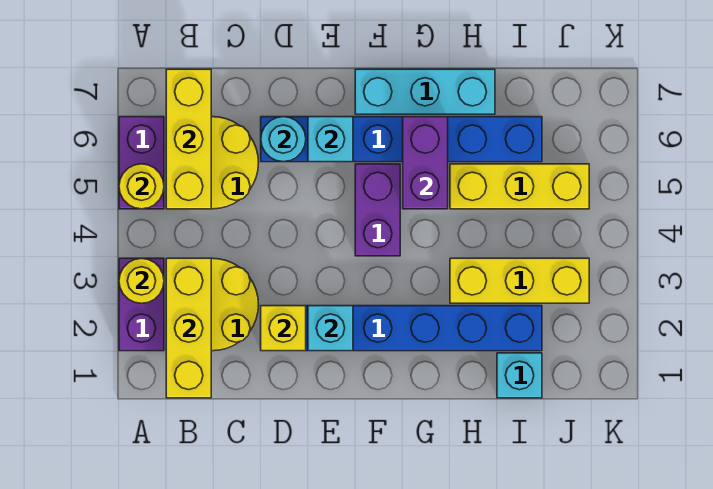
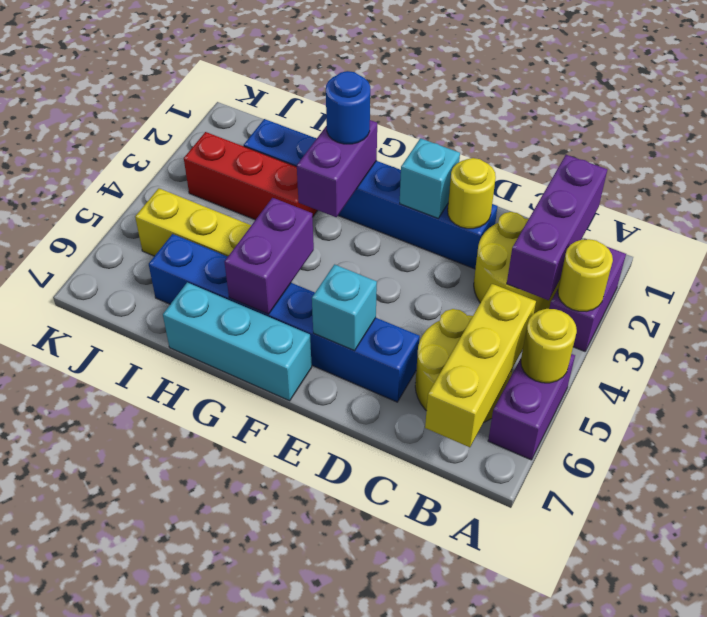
yellow 1x3 brick [166,258,211,398] -> purple 1x3 brick [507,155,607,300]
yellow 1x1 brick [261,306,306,351] -> yellow 1x1 round brick [448,158,496,229]
cyan 1x1 round brick [261,117,306,162] -> none
purple 1x2 brick [355,164,400,256] -> purple 1x2 brick moved to [297,120,377,217]
none -> blue 1x1 round brick [326,71,370,144]
yellow 1x3 brick [450,258,589,303] -> red 1x3 brick [184,132,318,220]
cyan 1x1 brick [497,353,542,398] -> none

